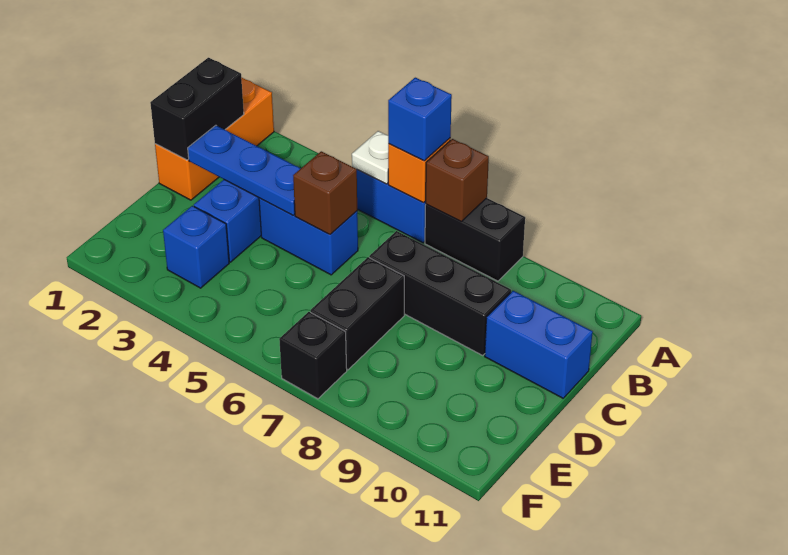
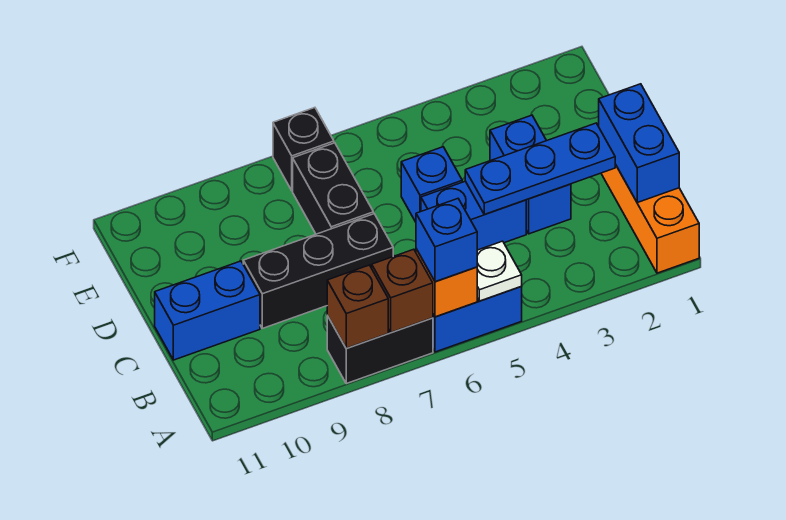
black 1x2 brick [150,58,244,160] -> blue 1x2 brick [599,84,679,202]
brown 1x1 brick [293,151,357,234] -> brown 1x1 brick moved to [327,265,388,348]
blue 1x1 brick [163,206,229,288] -> blue 1x1 brick moved to [401,147,462,222]

